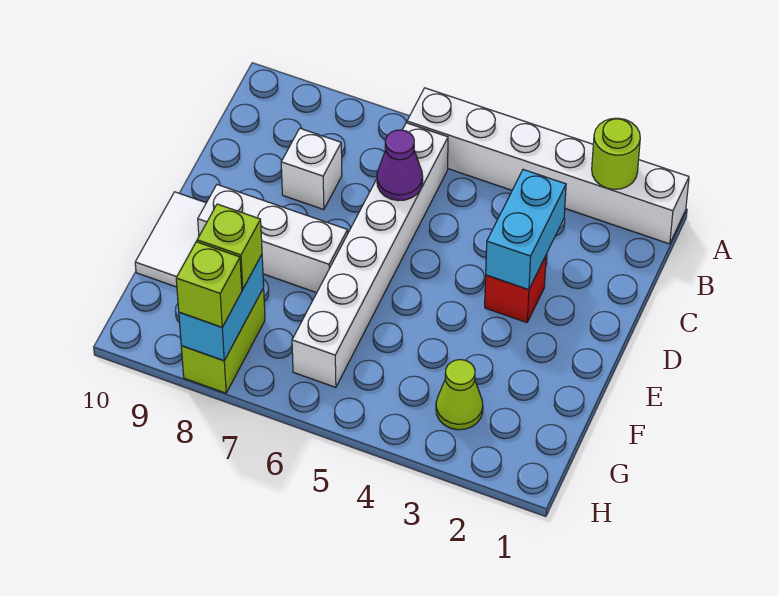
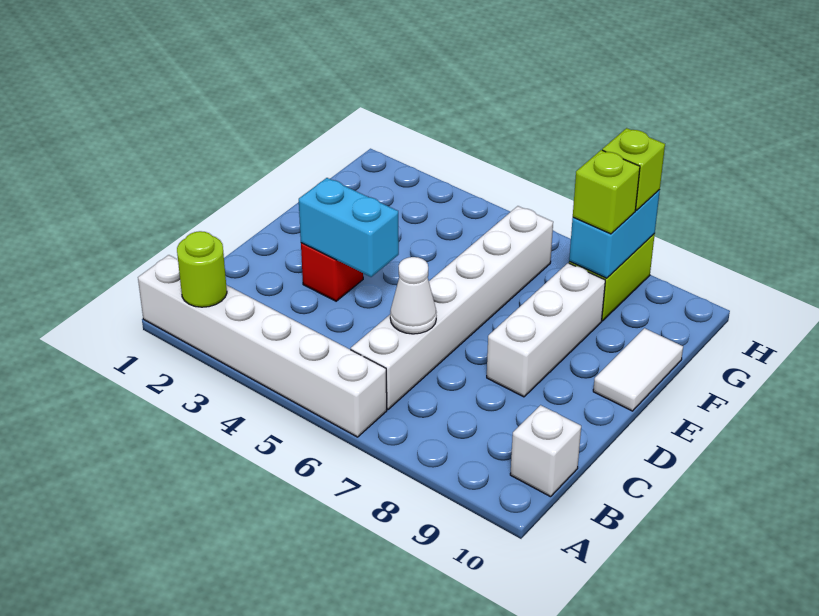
cyan 1x2 brick [486,169,566,290] -> cyan 1x2 brick turned to [299,178,399,277]
purple 1x1 cone [377,130,423,201] -> white 1x1 cone [390,257,436,334]
white 1x1 brick [281,128,342,210] -> white 1x1 brick moved to [510,405,581,497]
white 1x3 brick [198,185,348,293] -> white 1x3 brick turned to [487,263,605,397]
lime 1x1 cone [436,360,483,430] -> none

